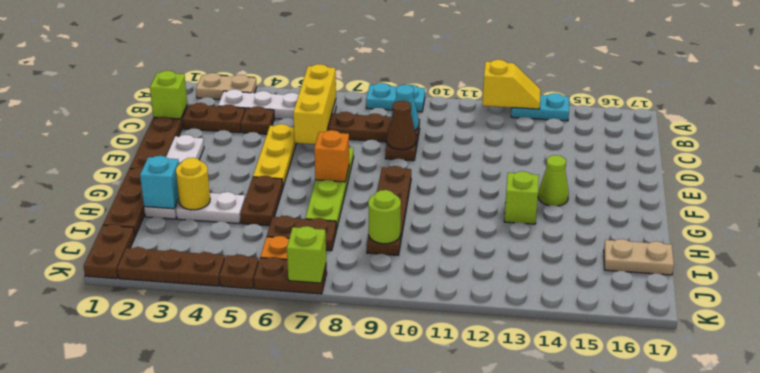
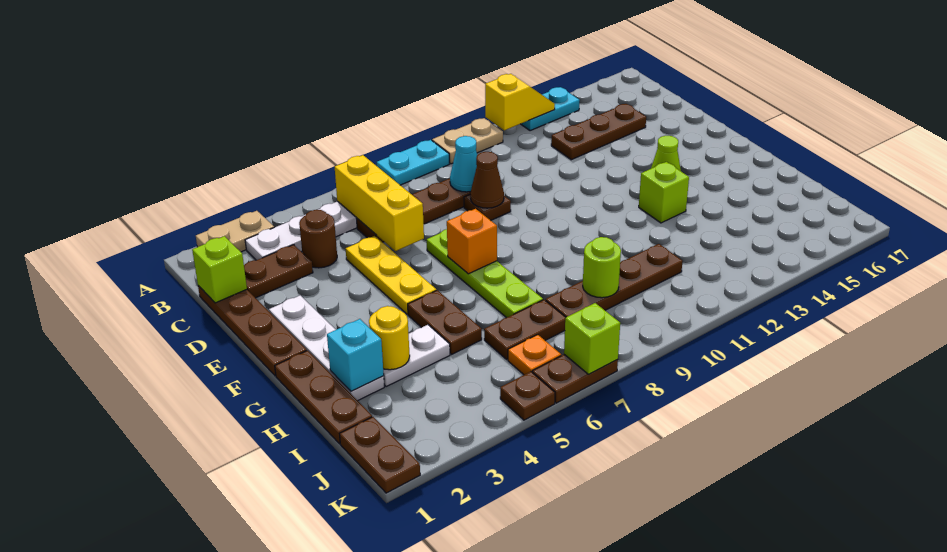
brown 1x1 plate [241,106,274,134] -> brown 1x1 round brick [299,210,337,268]
brown 1x4 plate [367,166,411,255] -> brown 1x4 plate turned to [546,244,683,317]
tan 1x2 plate [604,239,674,275] -> tan 1x2 plate moved to [432,118,503,164]
brown 1x3 plate [117,247,225,286] -> brown 1x3 plate moved to [551,104,646,160]

